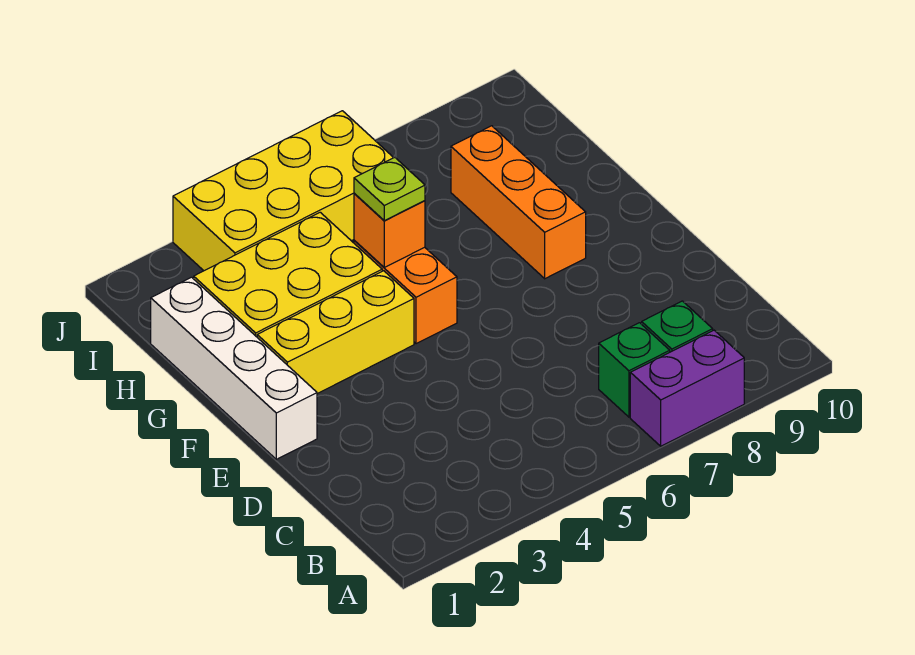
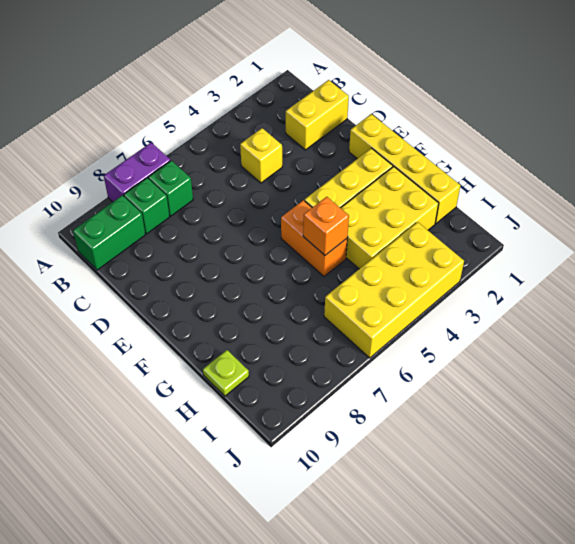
none -> green 1x2 brick [73,195,145,270]
none -> yellow 1x2 brick [286,80,349,150]
none -> yellow 1x1 brick [240,128,282,183]
white 1x4 brick [151,277,317,459] -> yellow 1x4 brick [349,114,460,223]
orange 1x3 brick [451,126,586,279] -> none
lime 1x1 plate [354,157,425,221] -> lime 1x1 plate moved to [203,350,249,396]

